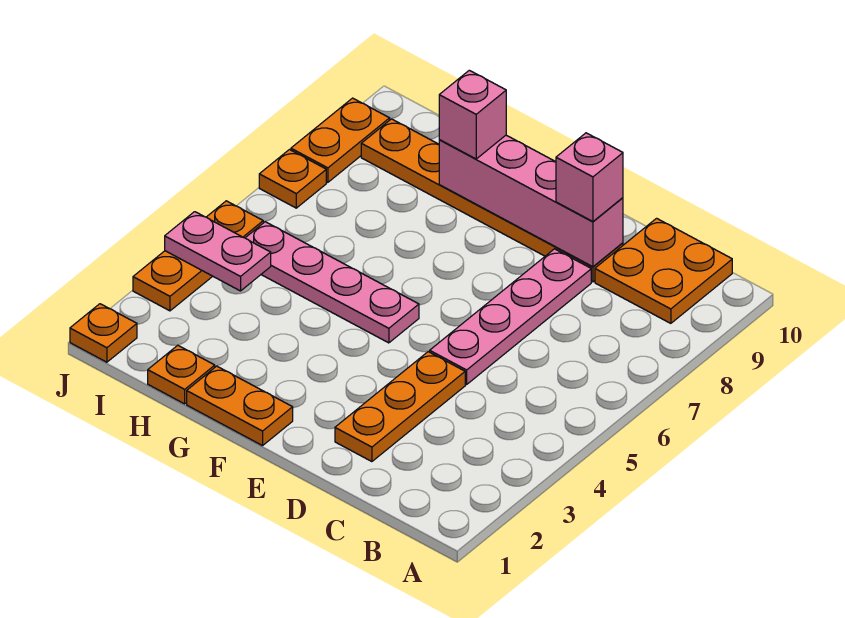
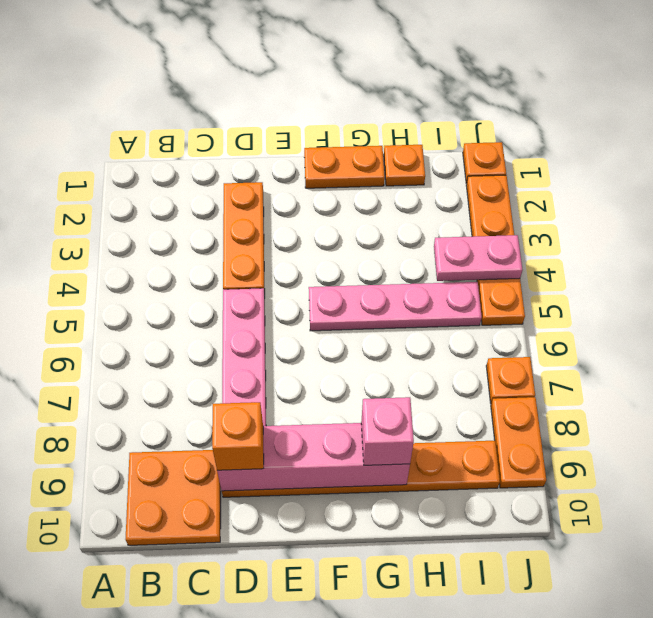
pink 1x1 brick [556,133,623,221] -> orange 1x1 brick [212,402,264,470]
orange 1x3 plate [133,201,263,311] -> orange 1x4 plate [466,175,525,325]

